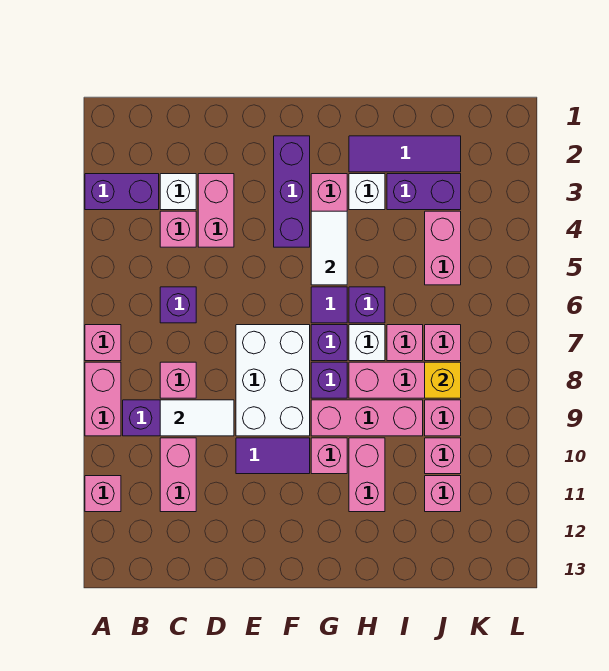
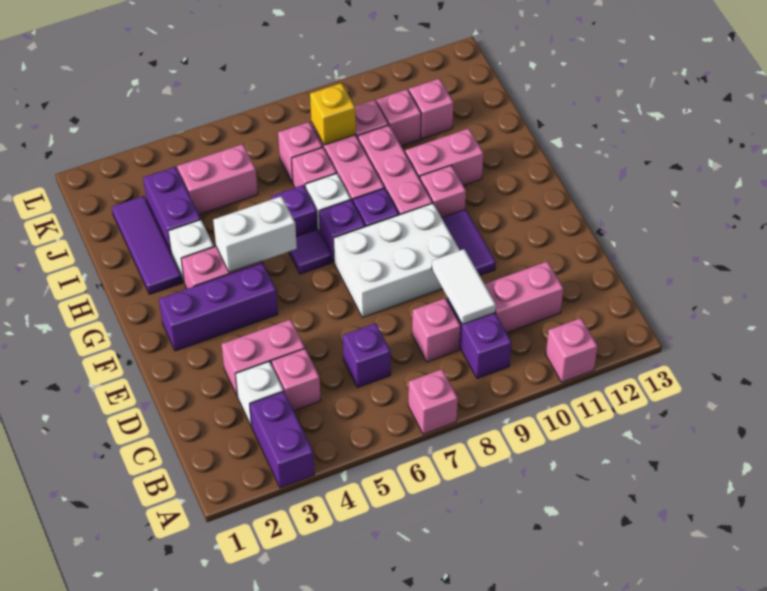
pink 1x2 brick [85,362,121,436] -> none
white 1x2 tile [311,211,347,285] -> white 1x2 brick [213,196,297,272]

